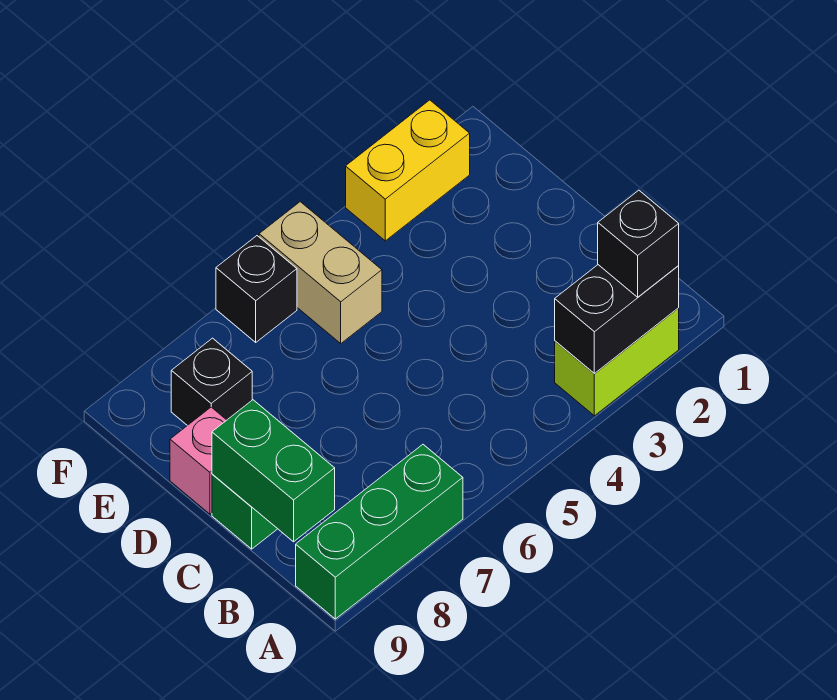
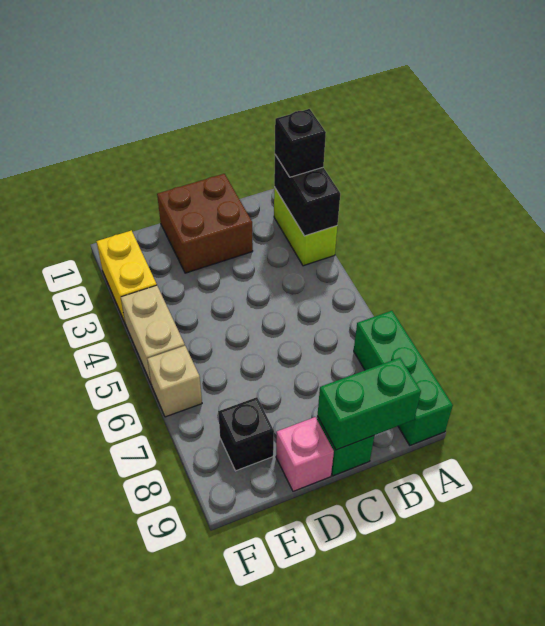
none -> brown 2x2 brick [157,174,253,273]
tan 1x2 brick [259,202,382,344] -> tan 1x2 brick turned to [121,285,185,383]
black 1x1 brick [216,236,297,342] -> tan 1x1 brick [147,346,202,417]

